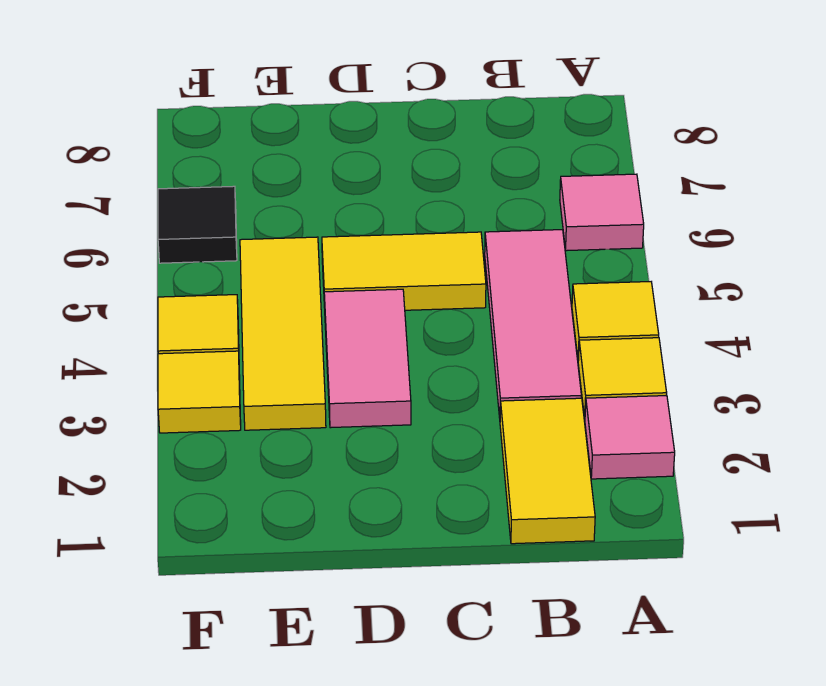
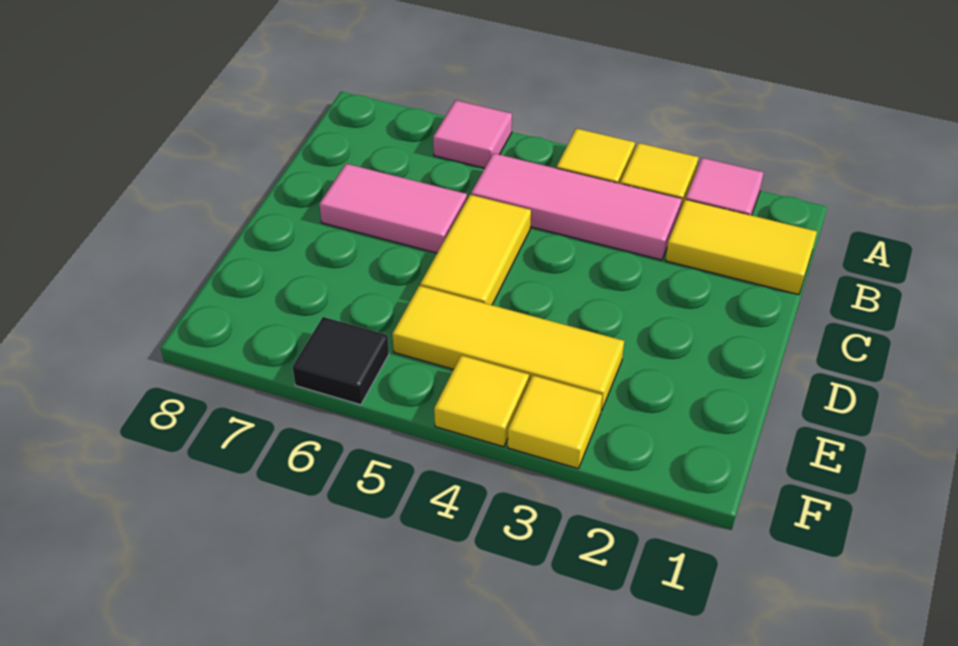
pink 1x2 tile [324,289,411,428] -> pink 1x2 tile moved to [319,164,467,253]

